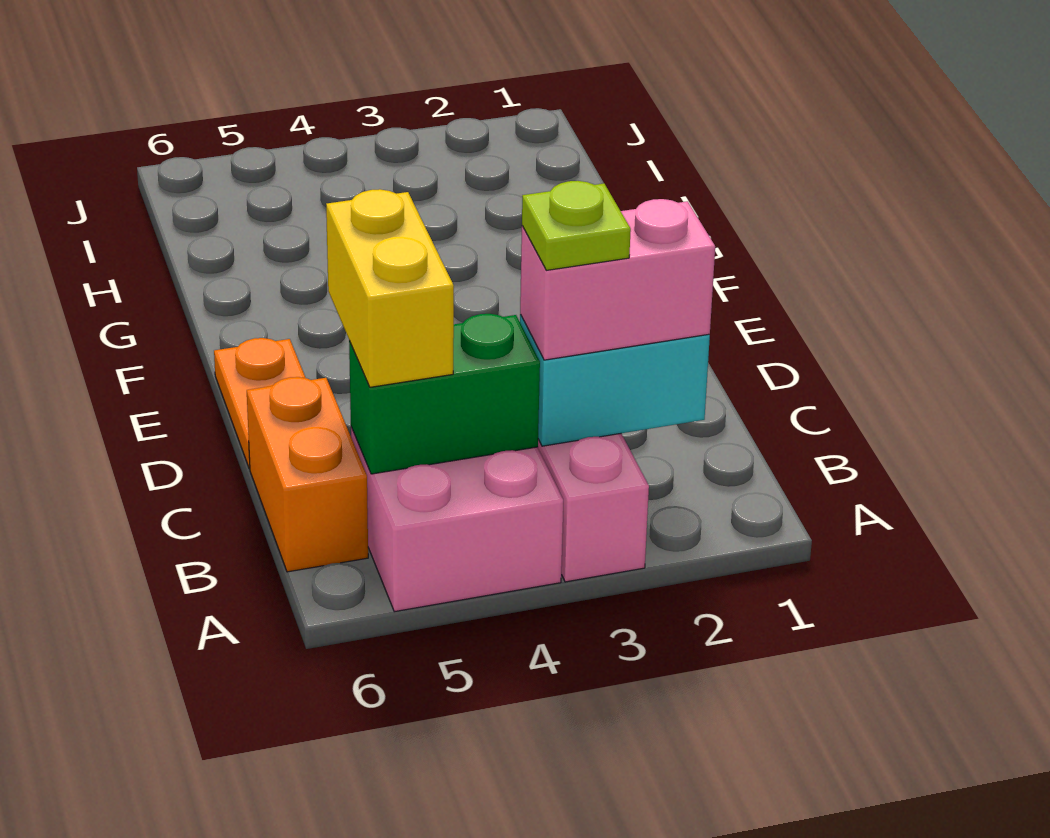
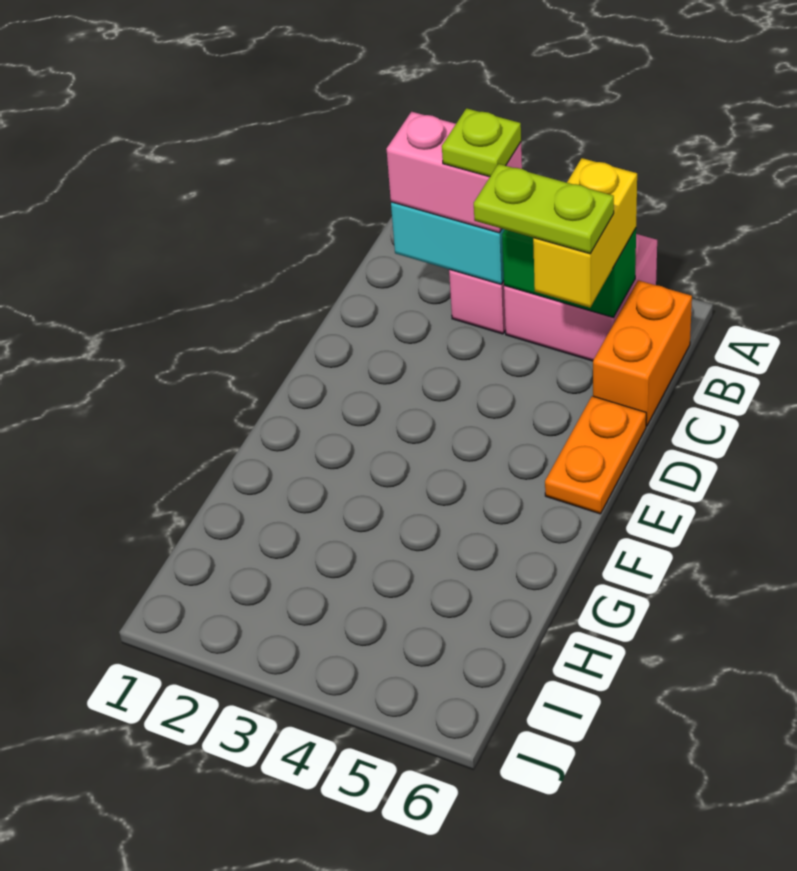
none -> lime 1x2 plate [474,164,614,254]

